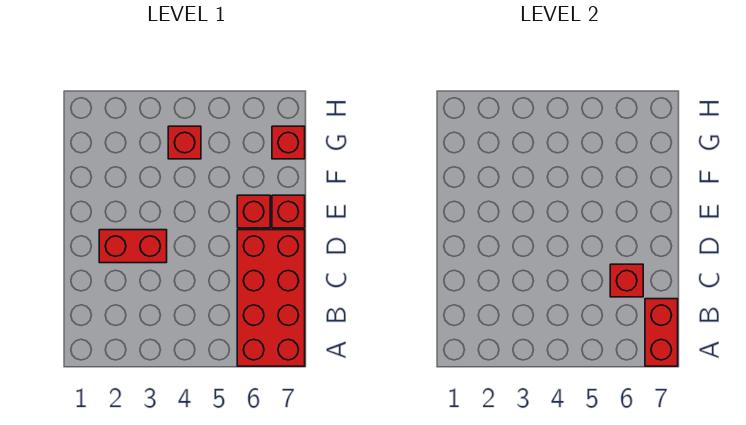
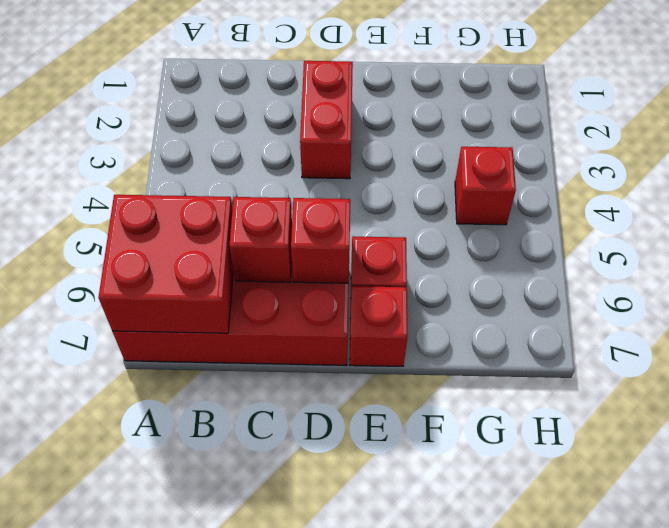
red 1x2 brick [645,299,678,366] -> red 2x2 brick [98,195,233,333]
red 1x1 brick [272,126,305,159] -> red 1x1 brick moved to [291,198,350,283]

